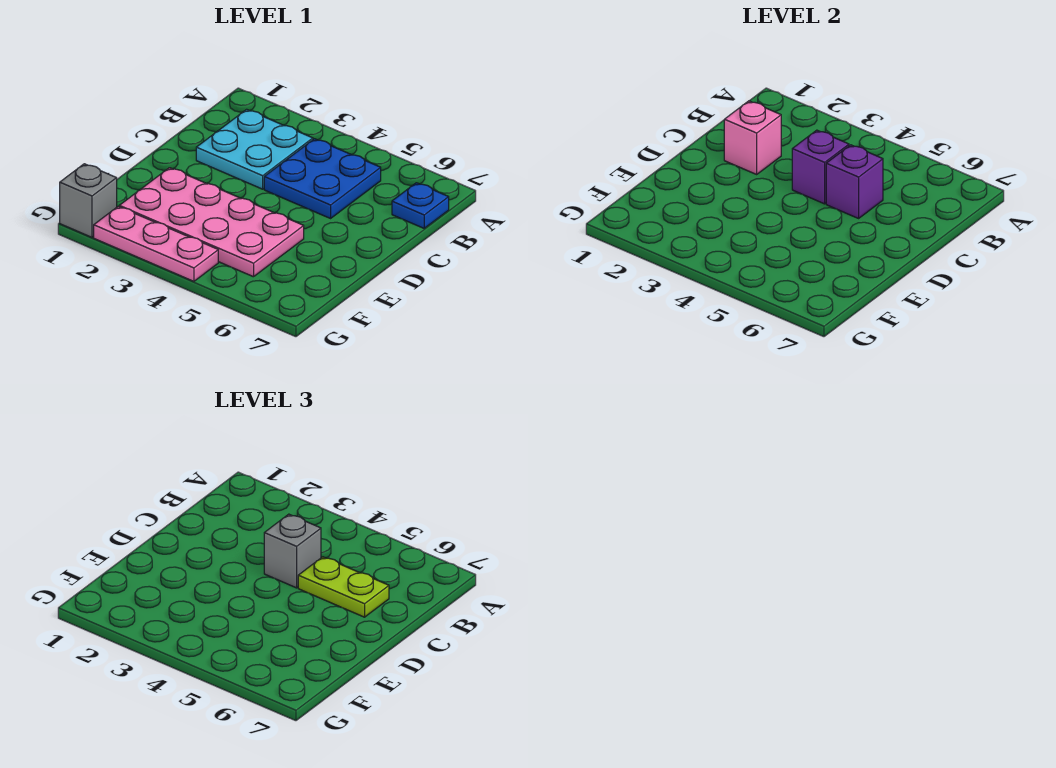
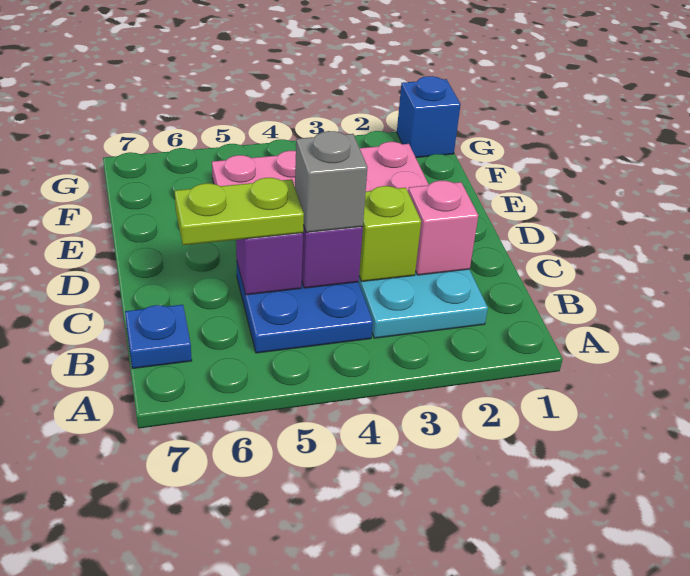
none -> lime 1x1 brick [359,186,421,282]
grey 1x1 brick [60,164,117,237] -> blue 1x1 brick [397,76,461,158]
pink 1x3 plate [94,206,218,281] -> none

